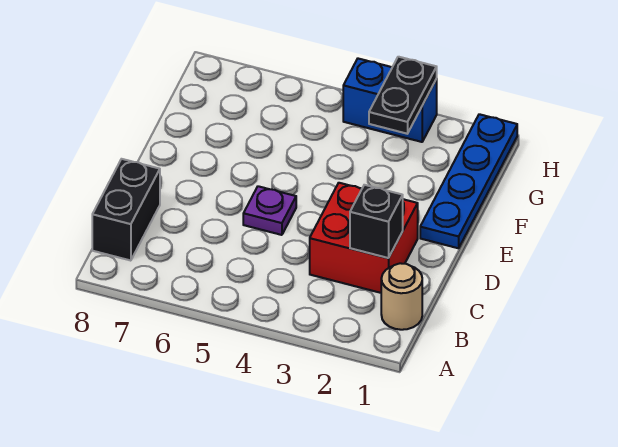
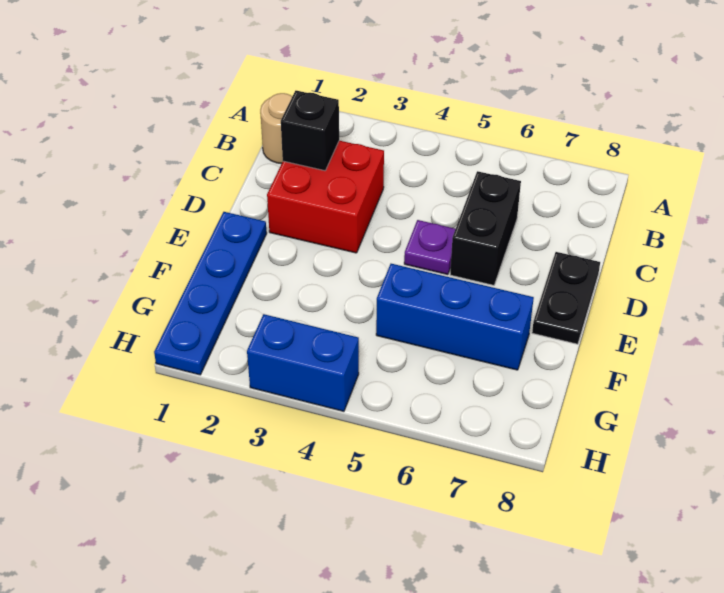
black 1x2 brick [92,159,160,261] -> black 1x2 brick moved to [450,171,521,285]
none -> blue 1x3 brick [376,264,534,370]
black 1x2 plate [369,57,437,134] -> black 1x2 plate moved to [532,252,600,344]

